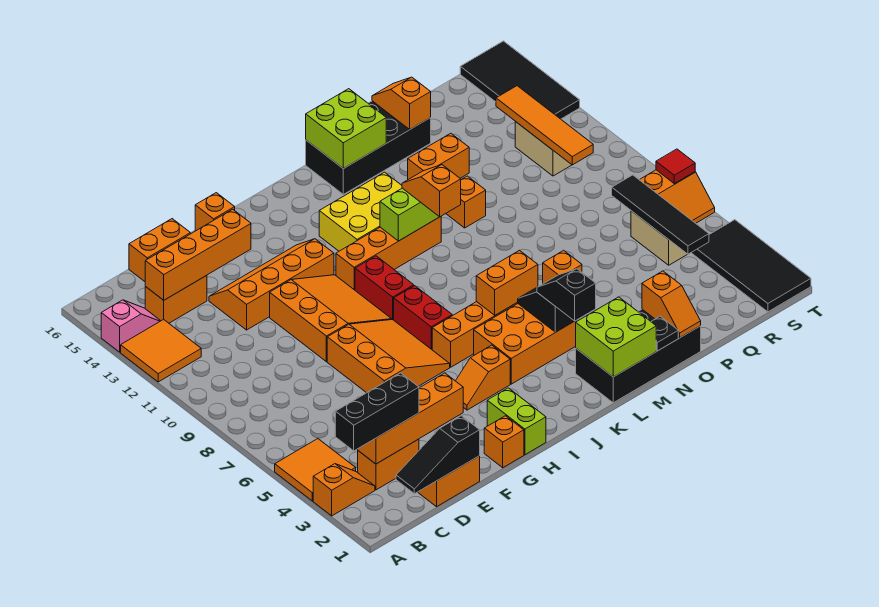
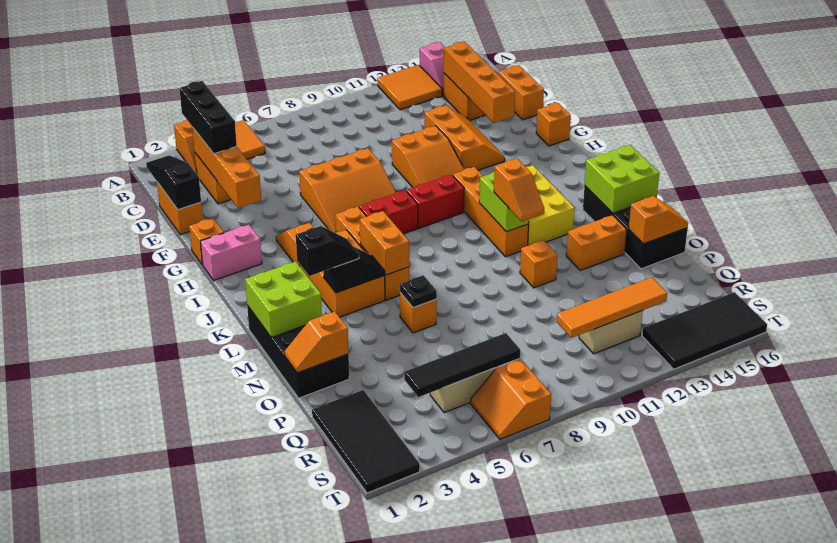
orange 2x4 slope [209,239,334,330] -> orange 2x3 slope [424,105,505,170]
orange 3x3 slope [270,275,392,362] -> orange 2x3 slope [392,126,464,188]
lime 1x2 brick [487,388,546,455] -> pink 1x2 brick [200,225,262,281]
orange 1x2 slope [402,165,461,217] -> orange 1x2 slope turned to [494,159,544,221]
black 1x1 plate [651,316,678,351] -> black 1x1 plate moved to [400,275,437,308]
orange 1x2 brick [408,133,469,179] -> orange 1x2 brick turned to [566,215,627,270]
black 2x4 tile [692,220,811,312] -> black 2x4 tile turned to [312,390,420,493]
red 1x1 tile [656,149,695,183] -> none

